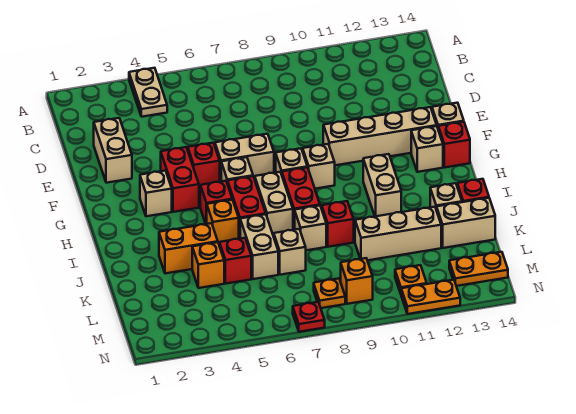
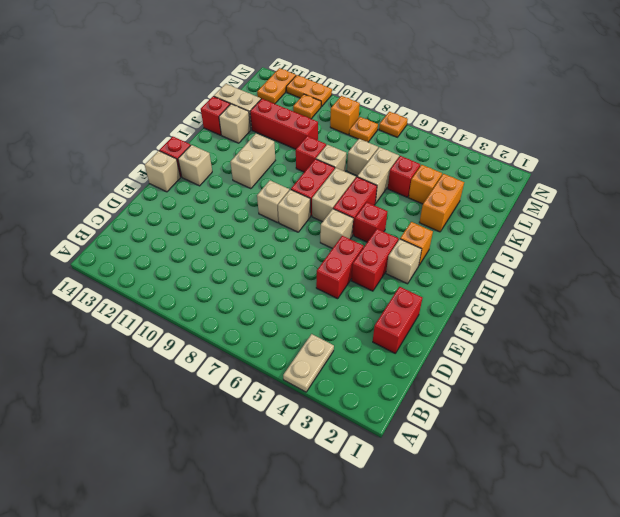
tan 1x2 brick [94,118,132,183] -> red 1x2 brick [373,287,422,353]
red 1x1 brick [188,143,220,188] -> red 1x2 brick [316,236,364,299]
tan 1x2 brick [215,134,274,182] -> none
tan 1x4 brick [323,107,437,165] -> none
orange 1x1 brick [207,200,239,243] -> orange 1x1 brick moved to [400,222,433,265]
orange 1x2 brick [159,223,218,273] -> orange 1x2 brick turned to [419,174,464,232]
tan 1x3 brick [355,207,441,260] -> red 1x3 brick [250,99,318,149]
orange 1x2 plate [449,252,508,286] -> orange 1x2 plate turned to [257,68,296,104]
red 1x1 plate [293,302,325,332] -> orange 1x1 plate [379,112,408,137]

